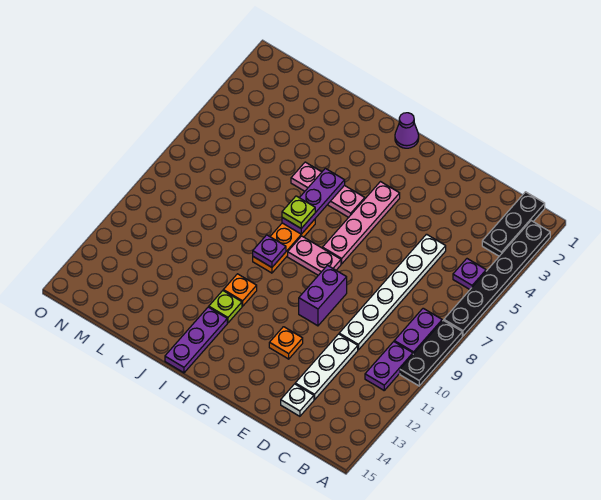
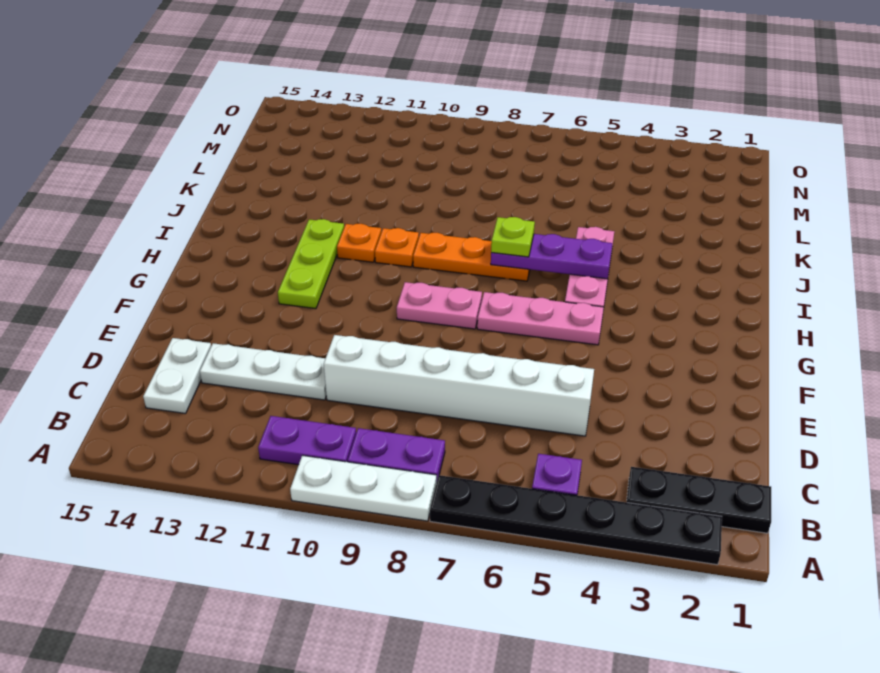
black 1x3 plate [400,320,462,386] -> white 1x3 plate [290,455,436,521]
white 1x6 plate [339,234,446,350] -> white 1x6 brick [324,335,594,436]
white 1x1 plate [281,384,314,416] -> white 1x2 plate [143,338,211,414]
purple 1x2 brick [299,265,347,326] -> none
orange 1x1 plate [269,327,303,359] -> orange 1x1 plate moved to [375,228,419,267]
pink 1x4 plate [323,182,400,264] -> pink 1x3 plate [477,292,604,345]
pink 1x2 plate [288,236,341,275] -> pink 1x2 plate turned to [397,282,482,329]
purple 1x1 cone [395,113,419,148] -> none
purple 1x1 plate [253,235,286,267] -> none
lime 1x1 plate [209,291,242,323] -> lime 1x3 plate [278,219,344,309]
purple 1x3 plate [165,307,227,373] -> none

